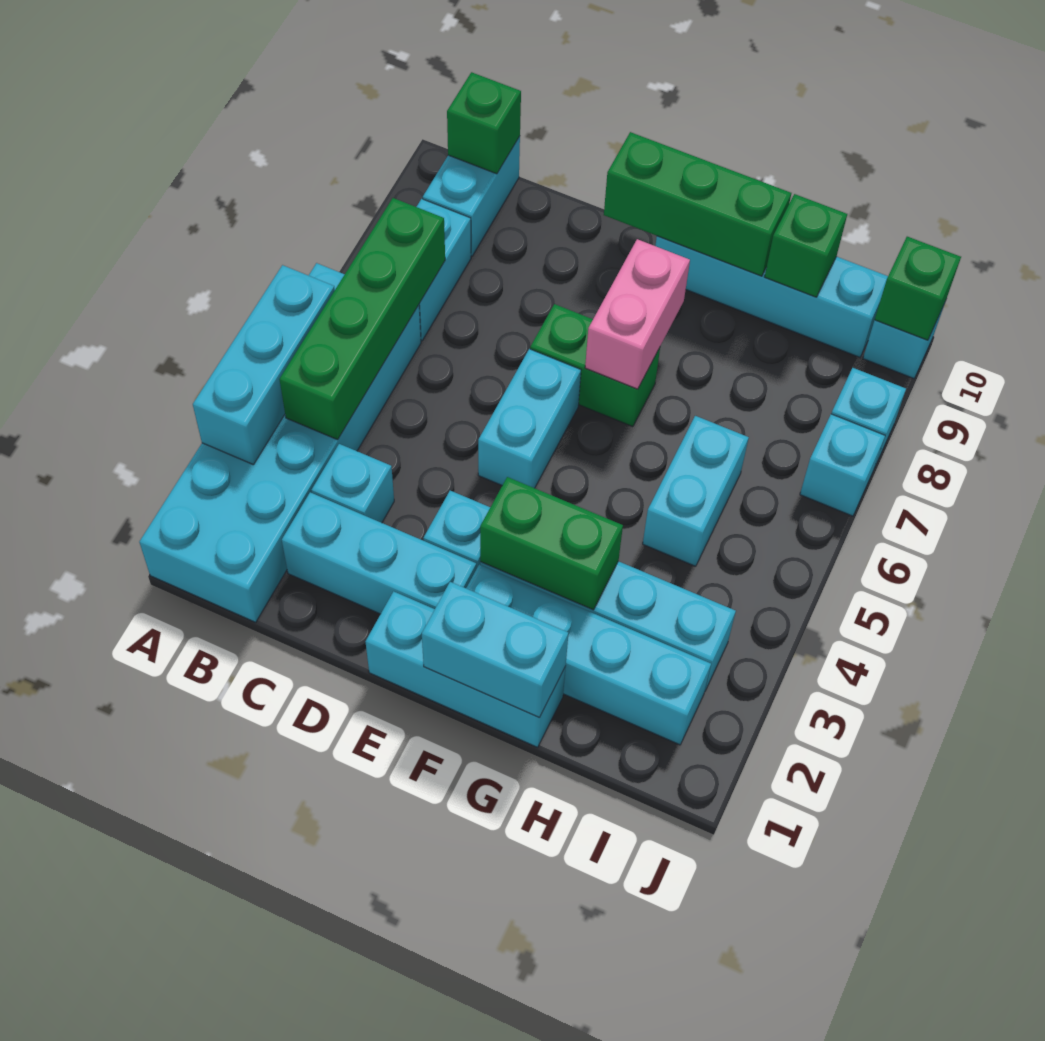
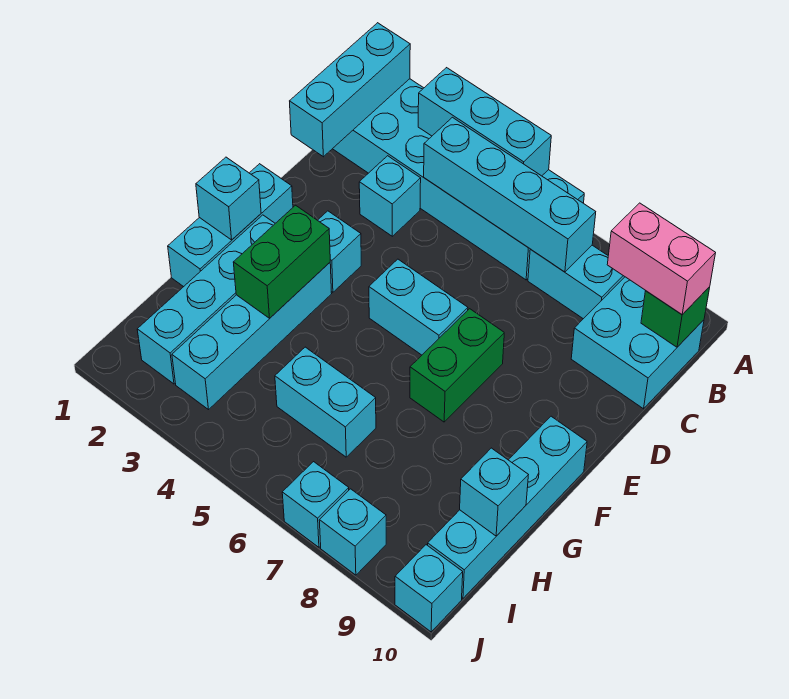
green 1x4 brick [279,198,445,440] -> cyan 1x4 brick [424,117,596,272]
cyan 1x2 brick [423,136,520,256] -> cyan 2x2 brick [571,277,704,409]
cyan 1x3 brick [282,492,476,614] -> cyan 1x3 brick moved to [290,23,410,157]
green 1x3 brick [604,132,791,276] -> none
cyan 1x2 brick [422,582,568,718] -> cyan 1x1 brick [196,157,261,240]
pink 1x2 brick [585,239,690,389] -> pink 1x2 brick moved to [607,203,716,315]
green 1x1 brick [765,194,847,297] -> cyan 1x1 brick [460,448,528,536]
green 1x1 brick [875,237,961,340] -> none

